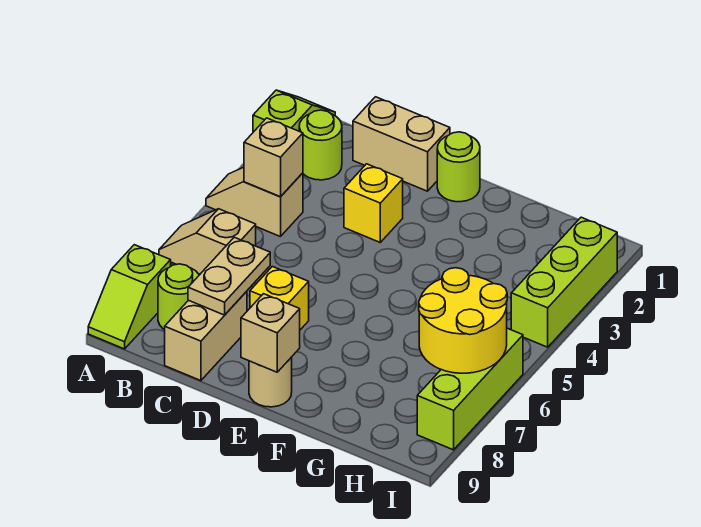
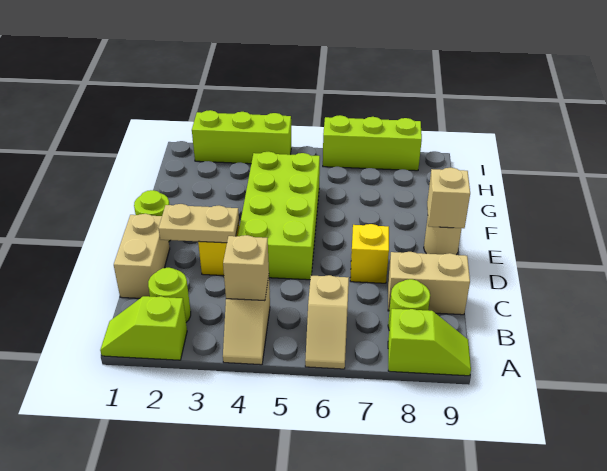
tan 1x2 plate [188,237,270,315] -> tan 1x2 plate moved to [159,204,239,243]
none -> lime 2x4 brick [238,152,320,280]
yellow 2x2 round brick [419,268,507,373] -> none

